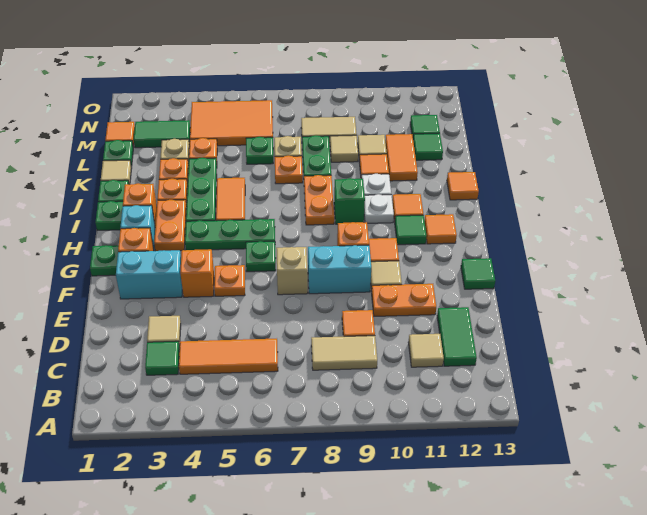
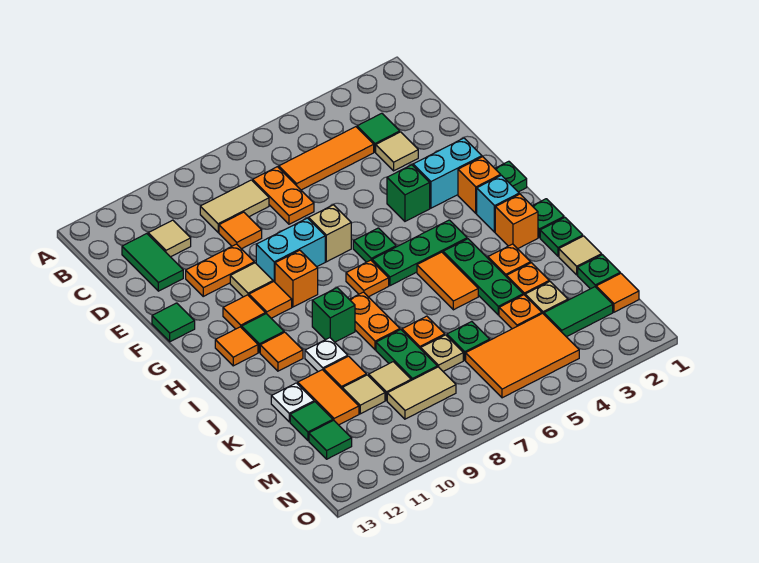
orange 1x1 brick [180,249,214,297] -> green 1x1 brick [387,165,430,221]
orange 1x1 plate [214,265,245,296] -> orange 1x1 plate moved to [346,260,389,297]
orange 1x2 plate [154,200,186,251] -> orange 1x2 plate moved to [253,167,314,224]
white 1x1 plate [364,194,394,223] -> white 1x1 plate moved to [271,383,314,422]
orange 1x1 tile [447,172,479,200] -> orange 1x1 tile moved to [223,295,266,329]

